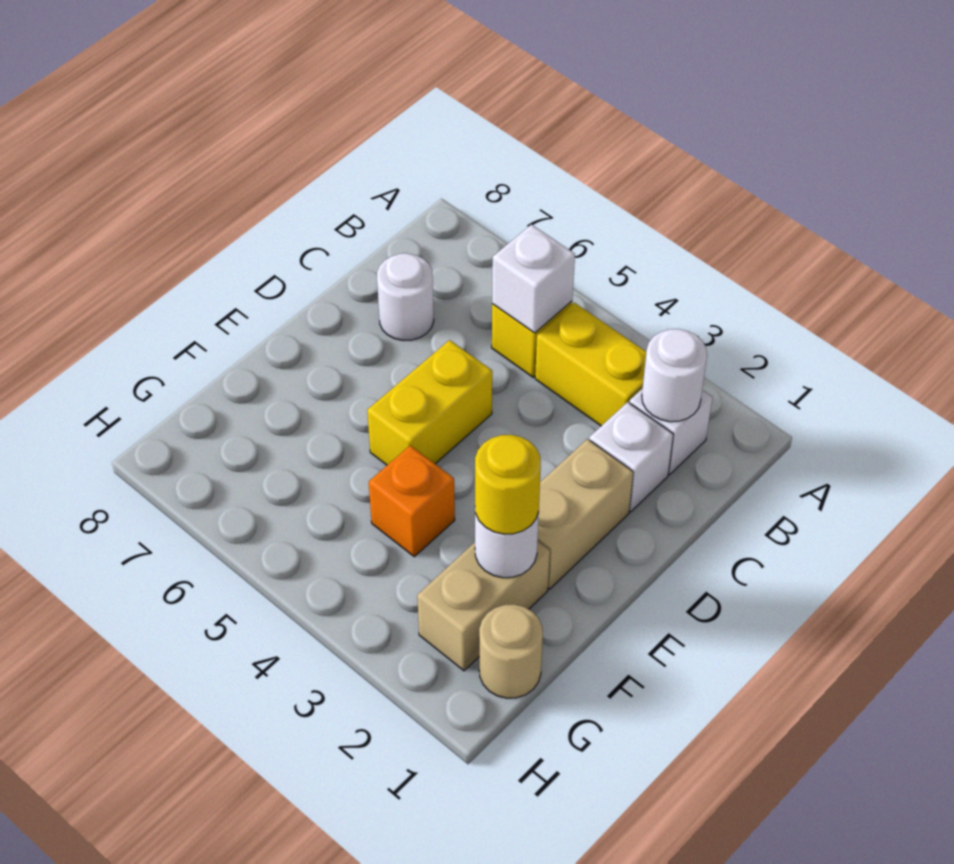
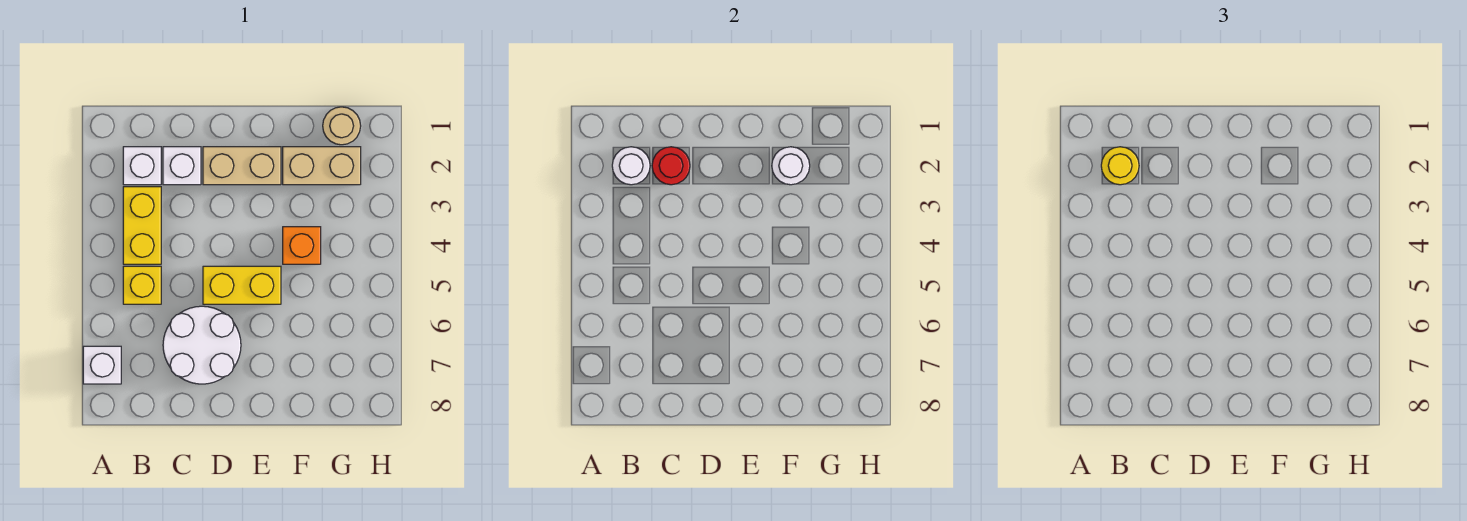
white 1x1 brick [492,224,575,333] -> white 1x1 brick moved to [83,346,121,384]
none -> red 1x1 round brick [652,147,690,185]
white 1x1 round brick [377,253,434,341] -> white 2x2 round brick [163,306,241,384]
yellow 1x1 round brick [475,435,541,534] -> yellow 1x1 round brick moved to [1101,147,1139,185]

